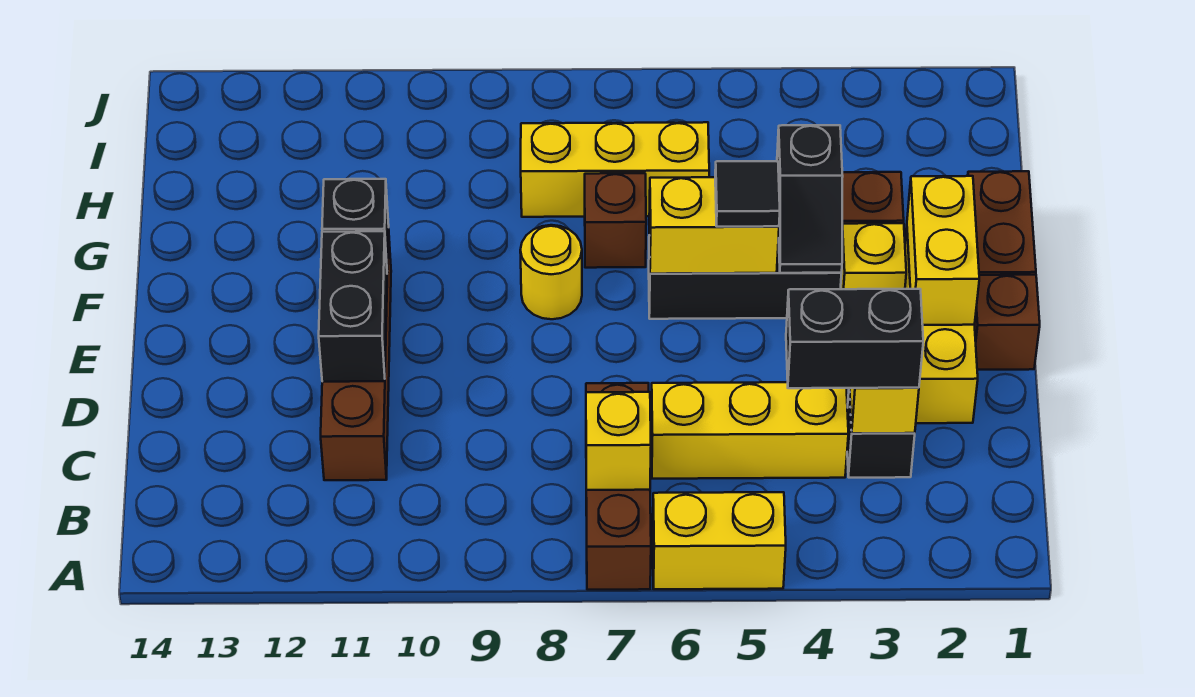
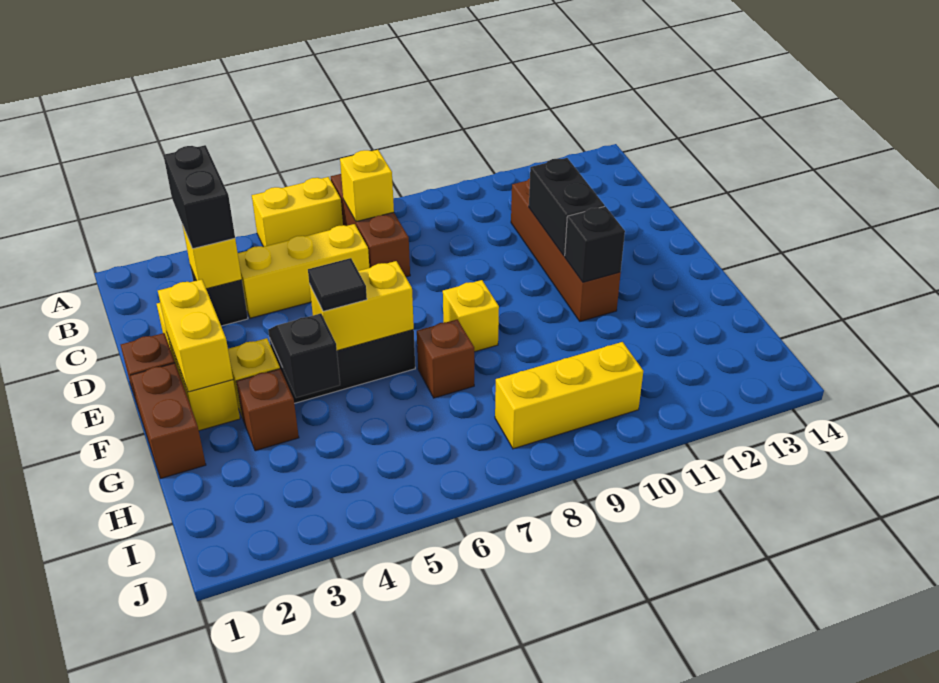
black 1x2 brick [786,289,923,388] -> black 1x2 brick turned to [164,145,235,249]
yellow 1x1 round brick [520,225,582,319] -> yellow 1x1 brick [443,280,499,352]
yellow 1x3 brick [521,122,709,217] -> yellow 1x3 brick moved to [495,342,643,449]

